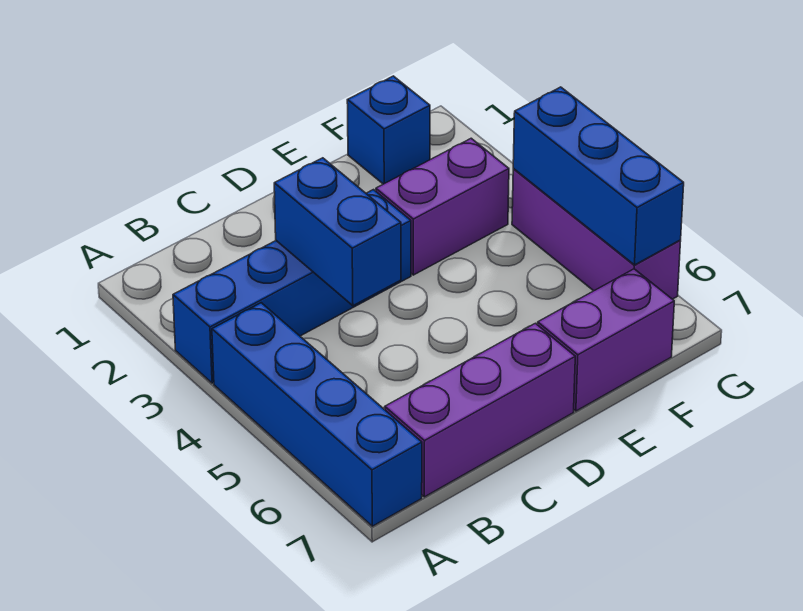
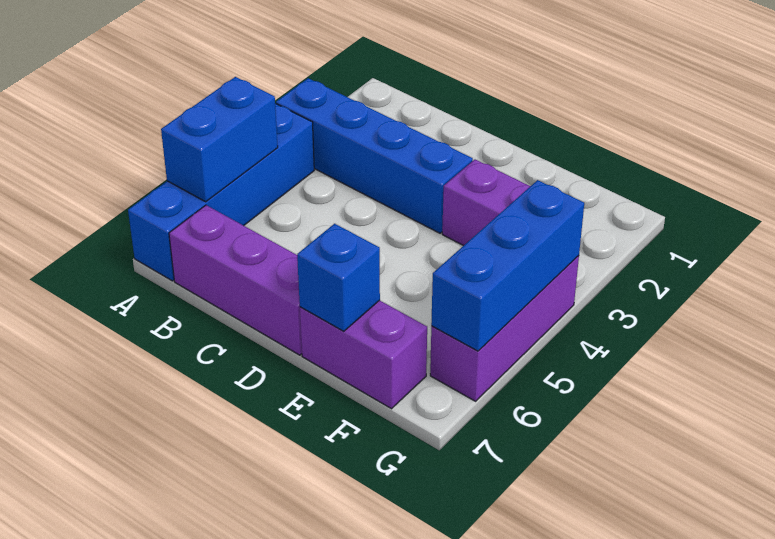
blue 1x2 brick [274,158,401,306] -> blue 1x2 brick moved to [161,77,278,202]
blue 1x1 brick [347,76,430,184] -> blue 1x1 brick moved to [297,224,380,331]

